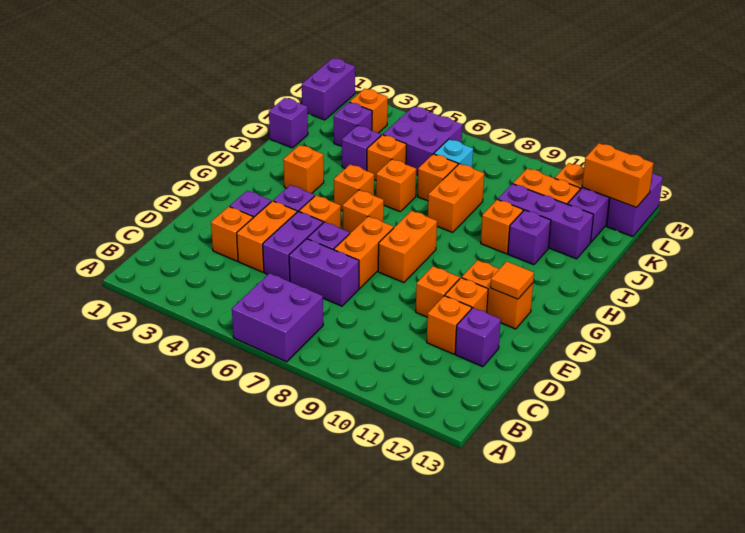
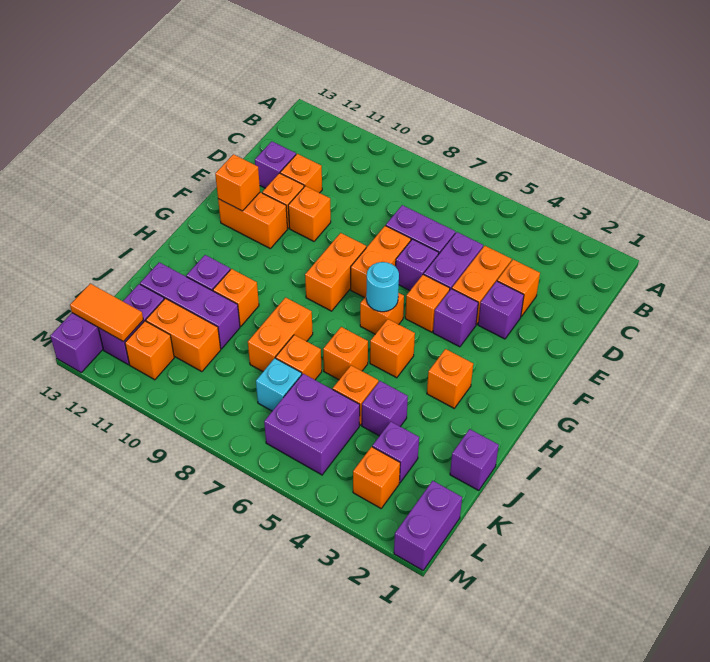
purple 2x2 brick [232,273,323,362] -> none
orange 1x1 tile [490,261,534,299] -> orange 1x1 brick [215,154,260,211]
none -> cyan 1x1 round brick [366,262,399,312]
orange 1x2 brick [582,143,654,207] -> orange 1x2 tile [70,284,143,342]

